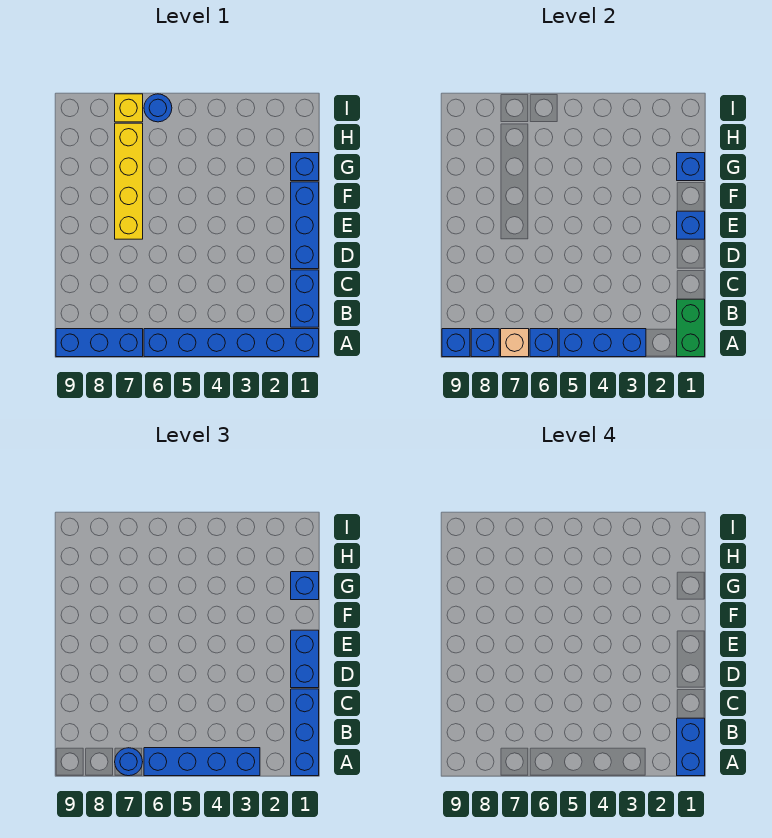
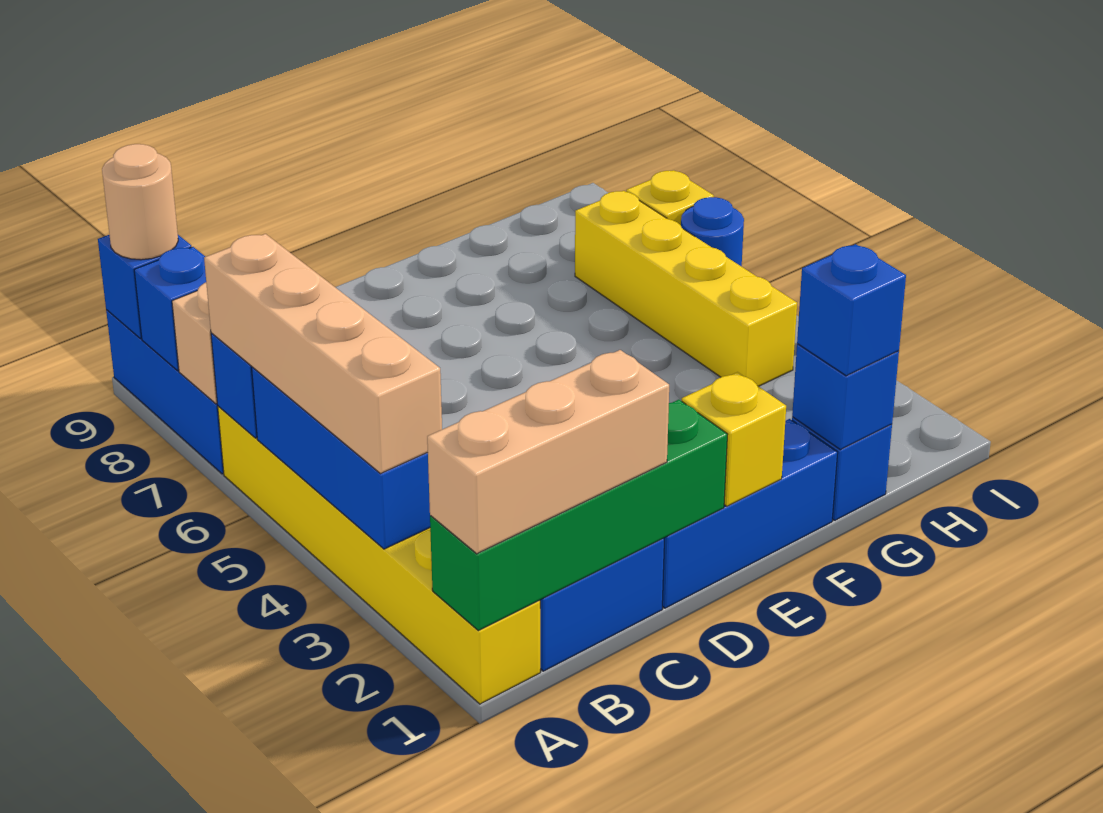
blue 1x6 brick [144,329,319,357] -> yellow 1x6 brick [218,406,540,704]
green 1x2 brick [677,299,705,357] -> green 1x4 brick [430,400,728,631]
blue 1x3 brick [291,689,319,776] -> tan 1x3 brick [427,350,669,554]
blue 1x2 brick [677,718,705,776] -> none
blue 1x4 brick [144,748,260,776] -> tan 1x4 brick [204,234,442,474]
blue 1x1 round brick [115,748,143,776] -> none
none -> tan 1x1 round brick [102,144,178,260]
blue 1x2 brick [291,630,319,688] -> none
blue 1x1 brick [677,211,705,239] -> yellow 1x1 brick [682,372,786,506]
yellow 1x4 brick [115,123,143,239] -> yellow 1x4 brick turned to [575,191,797,386]

